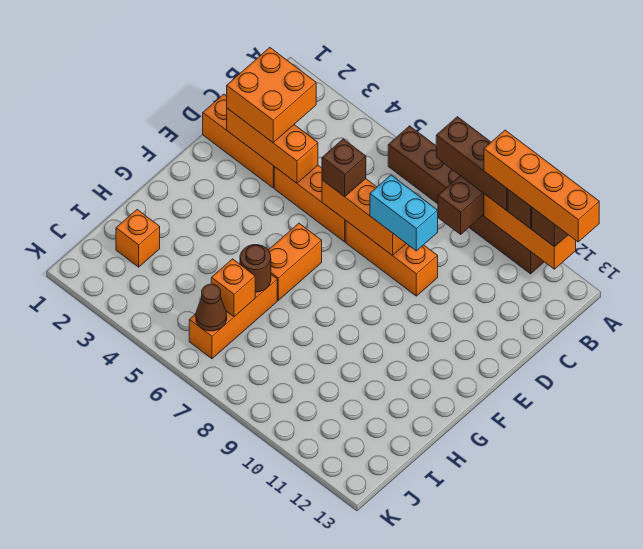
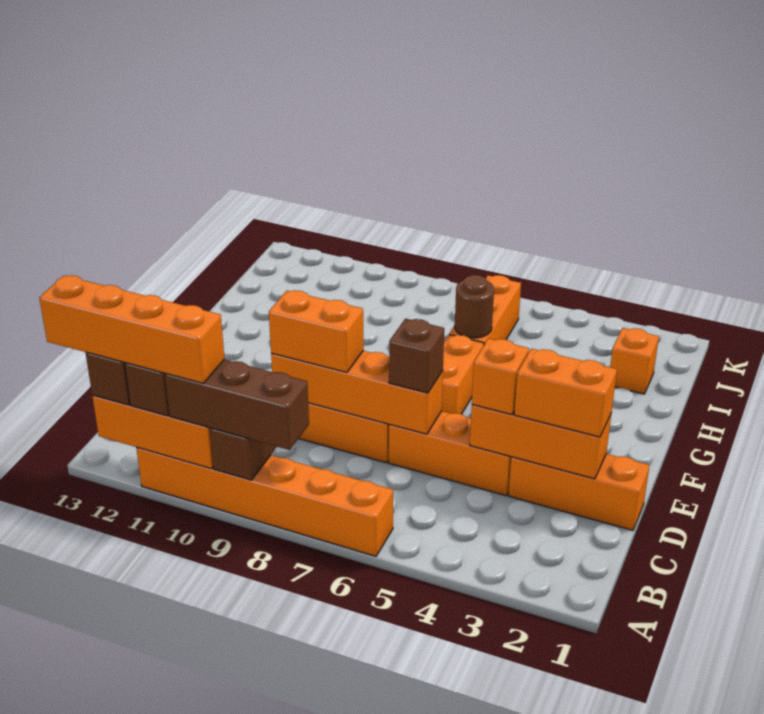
brown 1x6 brick [388,126,544,274] -> orange 1x6 brick [136,447,393,556]
orange 2x2 brick [227,48,316,142] -> orange 1x2 brick [514,349,617,437]
orange 1x3 brick [322,179,406,255] -> orange 1x4 brick [271,351,443,434]
cyan 1x2 brick [370,175,438,251] -> orange 1x2 brick [269,290,364,372]
orange 1x1 brick [211,259,255,317] -> orange 1x1 brick moved to [472,338,529,415]
brown 1x1 cone [196,284,227,331] -> none

